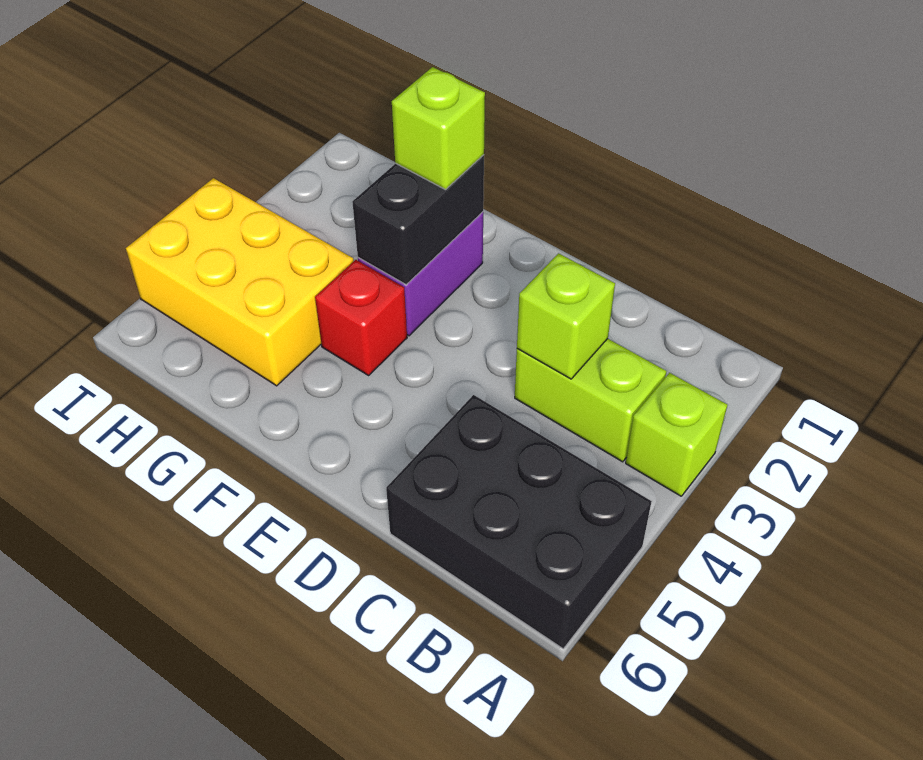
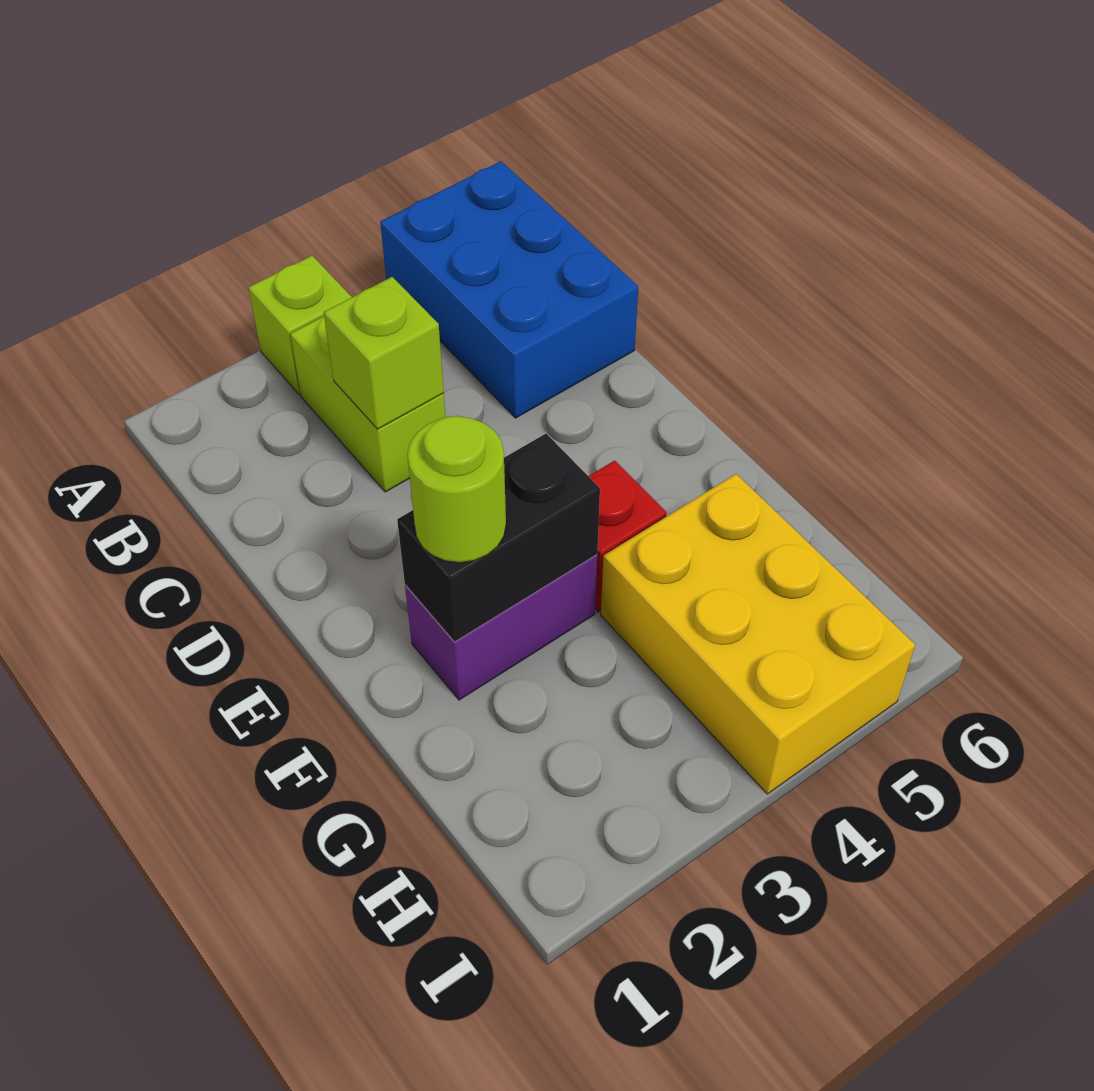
black 2x3 brick [386,395,652,649] -> blue 2x3 brick [380,161,638,418]
lime 1x1 brick [392,67,485,190] -> lime 1x1 round brick [407,416,506,563]

